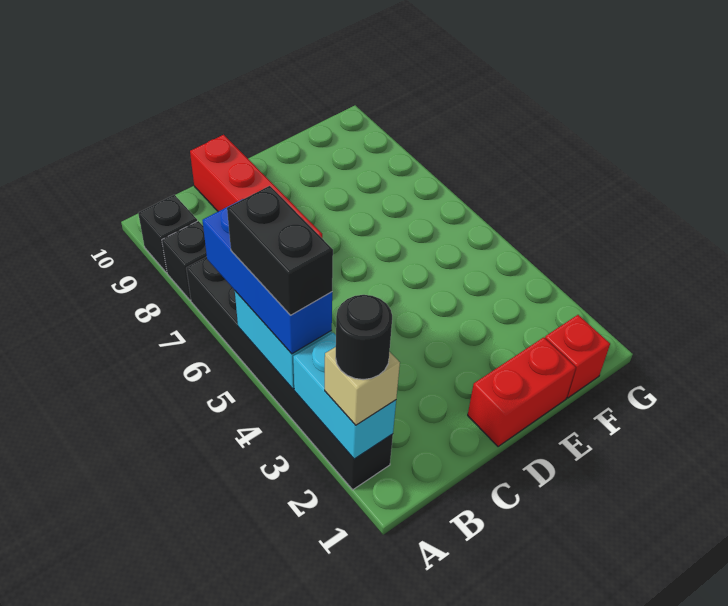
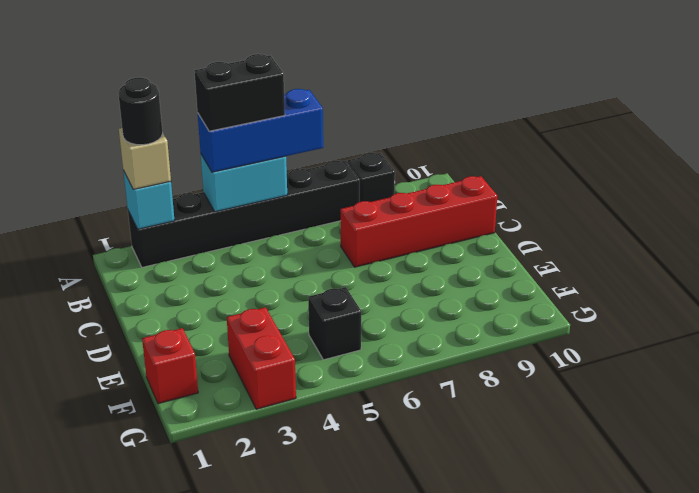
cyan 1x2 brick [293,333,396,459] -> cyan 1x1 brick [123,171,175,229]
black 1x1 brick [138,195,197,273] -> black 1x1 brick moved to [308,287,361,360]
red 1x2 brick [468,337,576,447] -> red 1x2 brick moved to [227,307,296,409]

